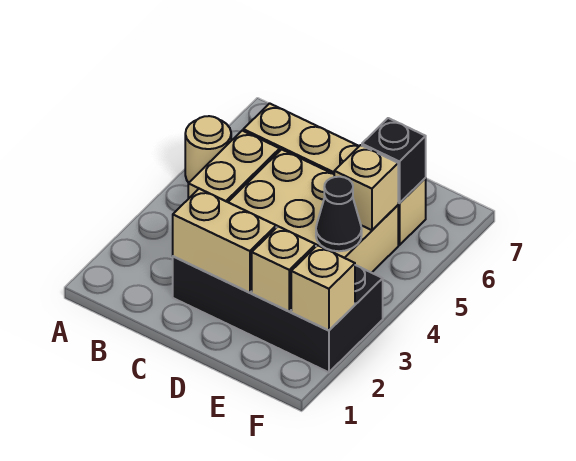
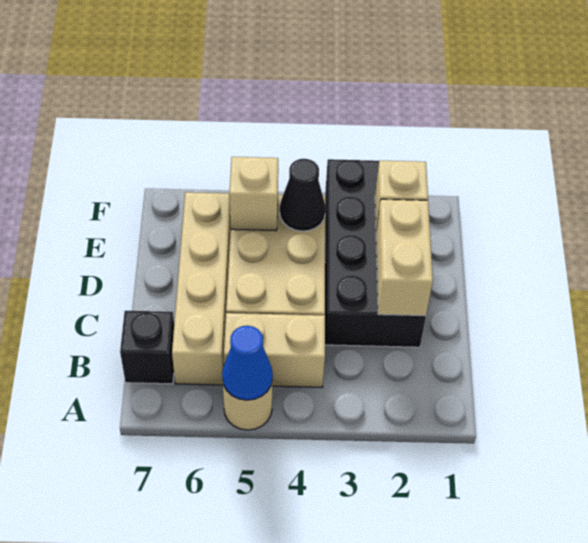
none -> blue 1x1 cone [222,326,273,400]
black 1x1 brick [362,118,426,203] -> black 1x1 brick moved to [120,311,174,384]
tan 1x1 brick [291,245,355,330] -> none

